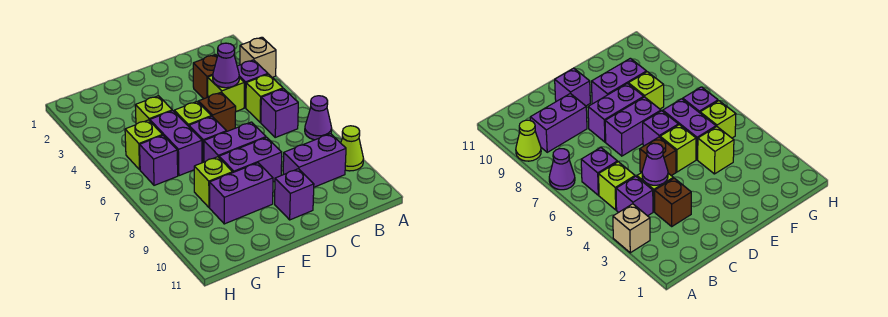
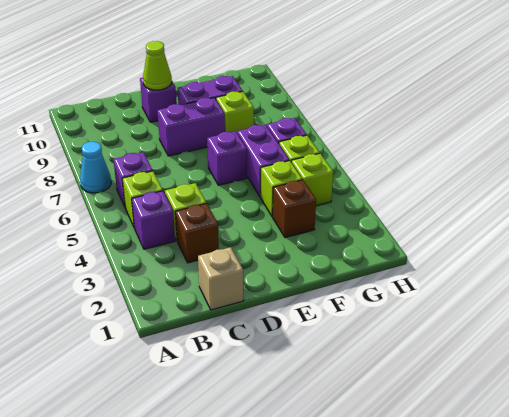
tan 1x1 brick [240,37,276,77] -> tan 1x1 brick moved to [198,247,244,310]
purple 1x1 cone [305,96,332,140] -> cyan 1x1 cone [80,142,111,193]
lime 1x1 cone [341,126,363,171] -> lime 1x1 cone moved to [143,41,172,90]
purple 1x2 brick [283,134,346,187] -> none
purple 1x1 cone [213,43,239,88] -> none
brown 1x1 brick [198,92,236,132] -> brown 1x1 brick moved to [273,180,316,238]
purple 1x2 brick [204,122,266,162] -> none
lime 1x1 brick [174,102,211,126] -> lime 1x1 brick moved to [291,154,333,206]

